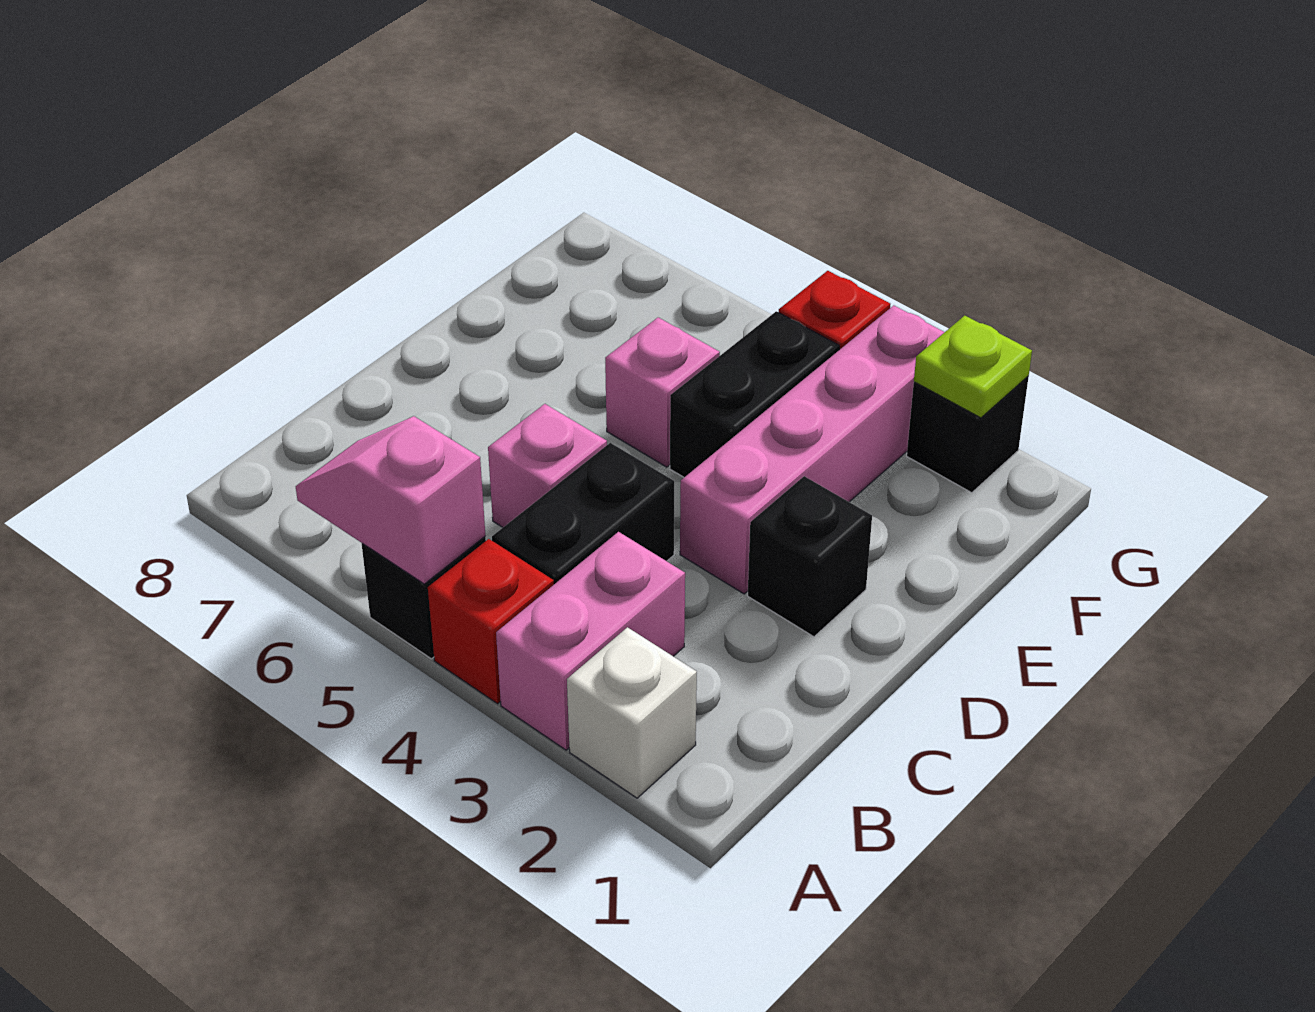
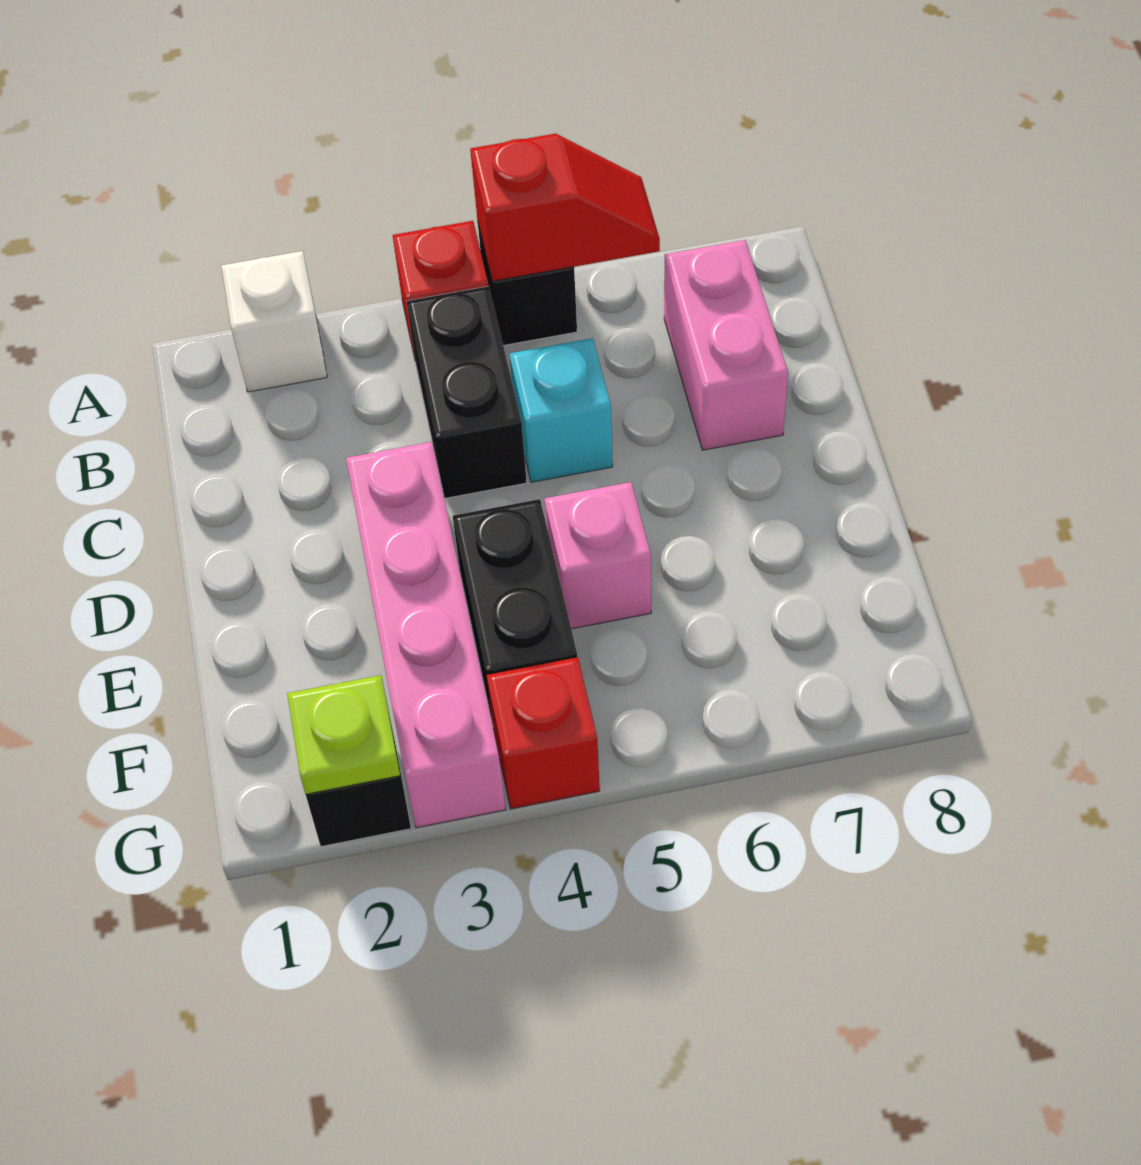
pink 1x2 brick [496,532,685,750] -> pink 1x2 brick moved to [664,240,788,450]
pink 1x2 slope [296,416,486,584] -> red 1x2 slope [470,134,660,281]
pink 1x1 brick [488,404,607,527] -> cyan 1x1 brick [510,338,613,482]
black 1x1 brick [748,476,872,637] -> none

